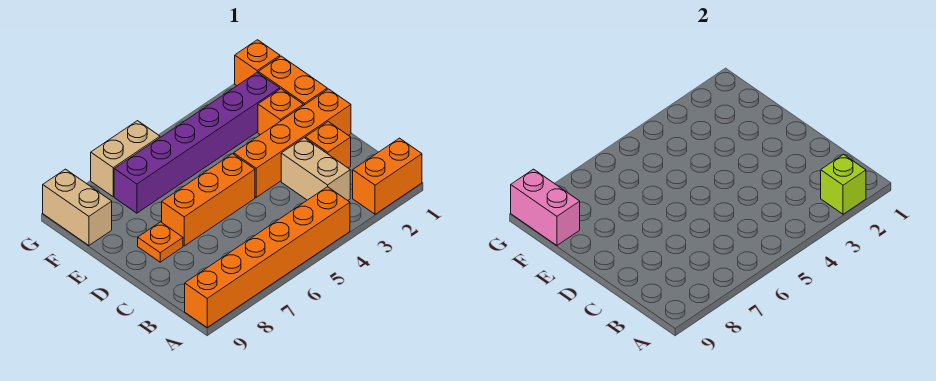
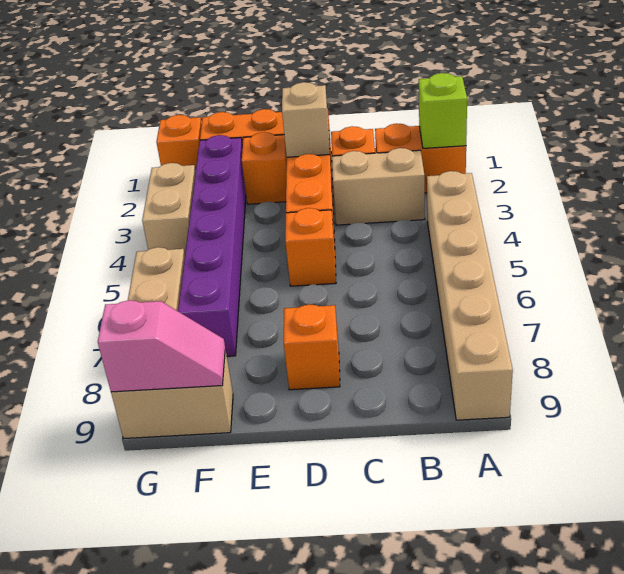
orange 1x2 brick [353,138,422,214] -> orange 1x2 brick turned to [375,124,466,193]
orange 1x6 brick [185,187,350,327] -> tan 1x6 brick [427,171,513,420]
none -> tan 1x1 brick [282,82,330,157]
orange 1x3 brick [162,154,255,246] -> orange 1x1 brick [285,208,336,286]
orange 1x1 plate [138,222,183,262] -> orange 1x1 brick [284,304,340,390]
pink 1x2 brick [511,169,580,245] -> pink 1x2 slope [98,300,225,392]
none -> tan 1x2 brick [142,163,196,254]

